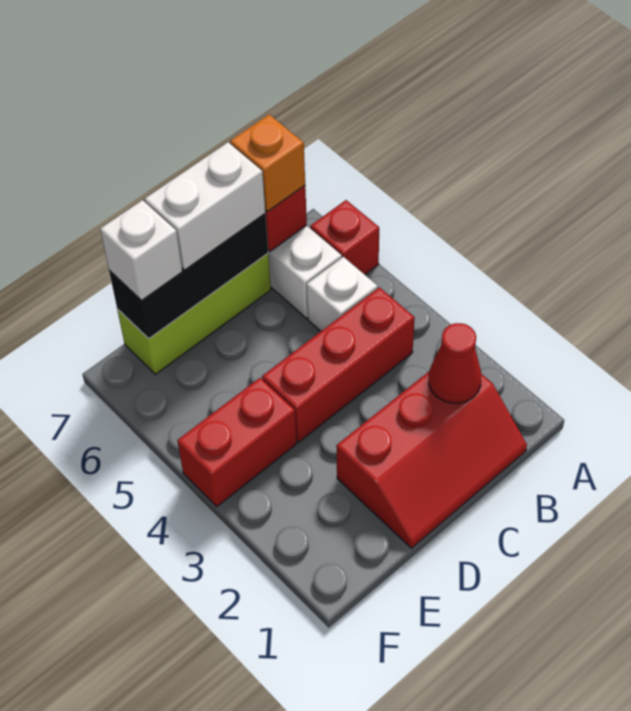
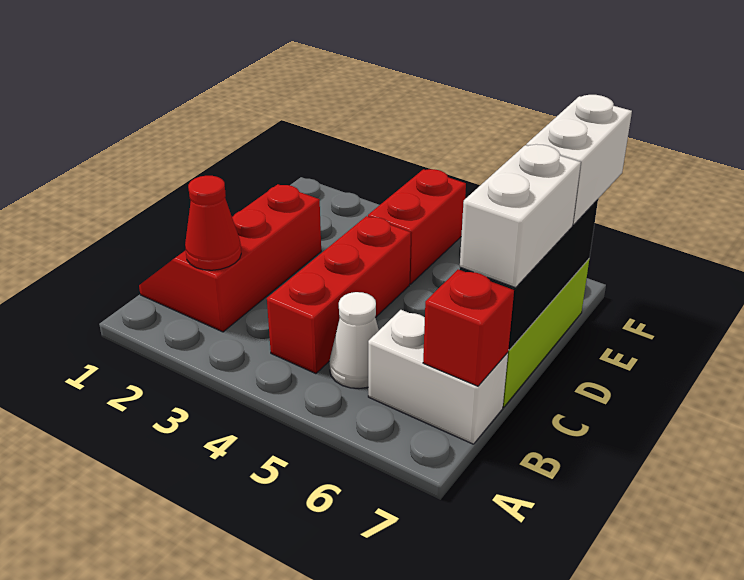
red 1x1 brick [310,200,379,275] -> none
white 1x1 brick [307,257,378,331] -> white 1x1 cone [329,292,379,389]
orange 1x1 brick [230,114,305,211] -> none
white 1x1 brick [100,200,182,300] -> white 1x2 brick [526,95,632,225]

